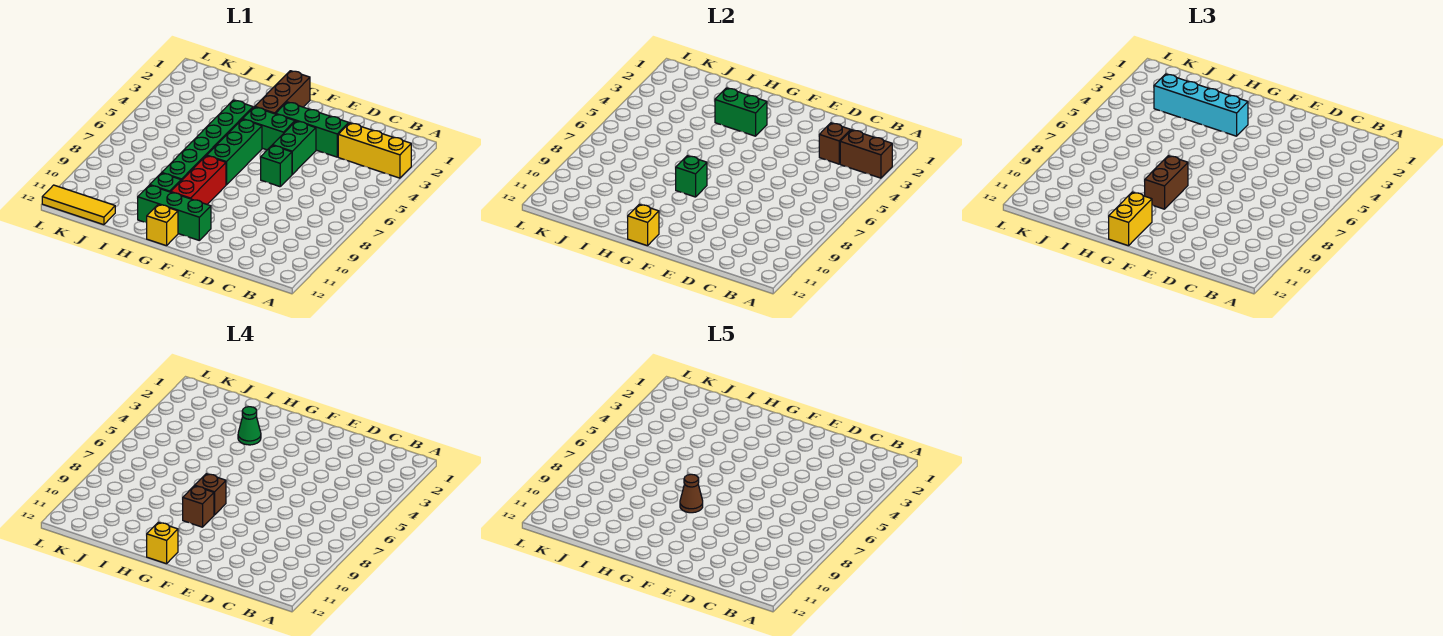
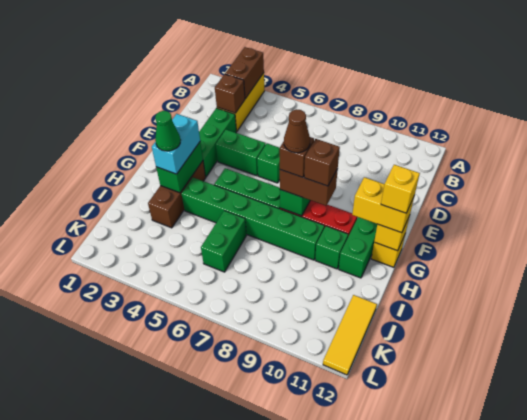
green 1x2 brick [243,107,295,150] -> green 1x2 brick moved to [201,211,246,272]
brown 1x3 brick [255,71,310,114] -> brown 1x3 brick turned to [148,161,206,228]
cyan 1x4 brick [1154,74,1248,136] -> cyan 1x2 brick [152,114,200,174]

